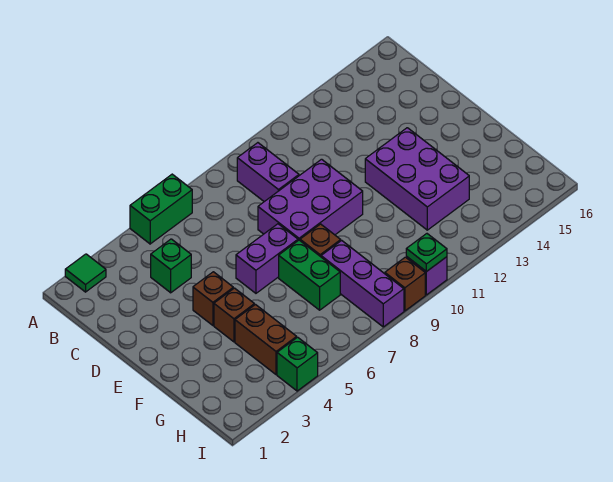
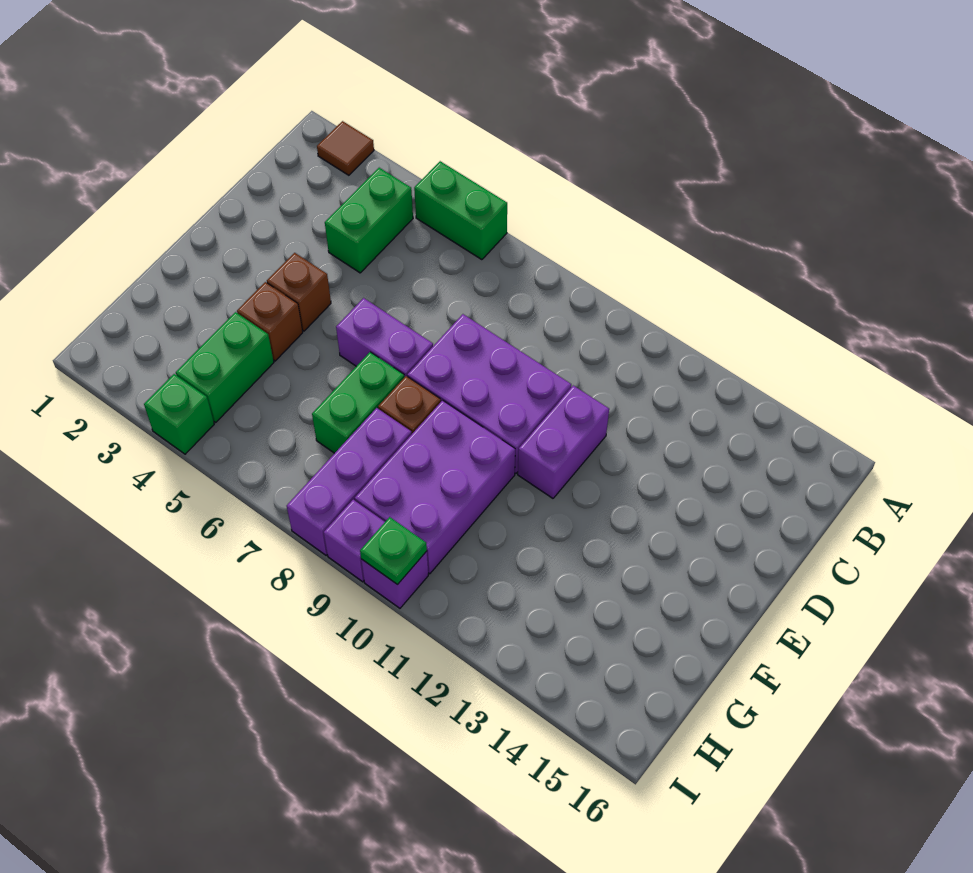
green 1x1 tile [65,254,106,292] -> brown 1x1 tile [317,121,374,175]
purple 1x2 brick [237,143,299,202] -> purple 1x2 brick moved to [518,385,609,498]
green 1x1 brick [151,239,191,293] -> green 1x2 brick [325,168,413,273]
purple 2x3 brick [365,128,469,230] -> purple 2x3 brick moved to [355,400,515,574]
brown 1x2 brick [235,305,297,375] -> green 1x2 brick [176,312,274,422]
brown 1x1 brick [385,257,425,311] -> purple 1x1 brick [324,500,385,582]

